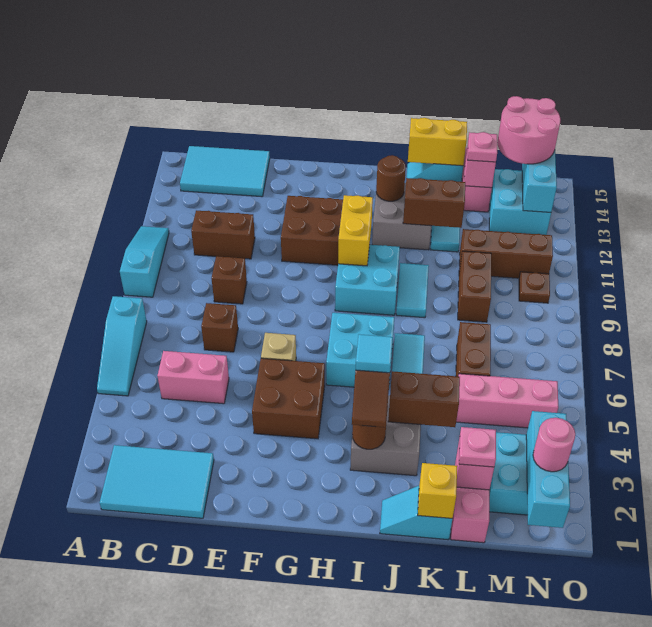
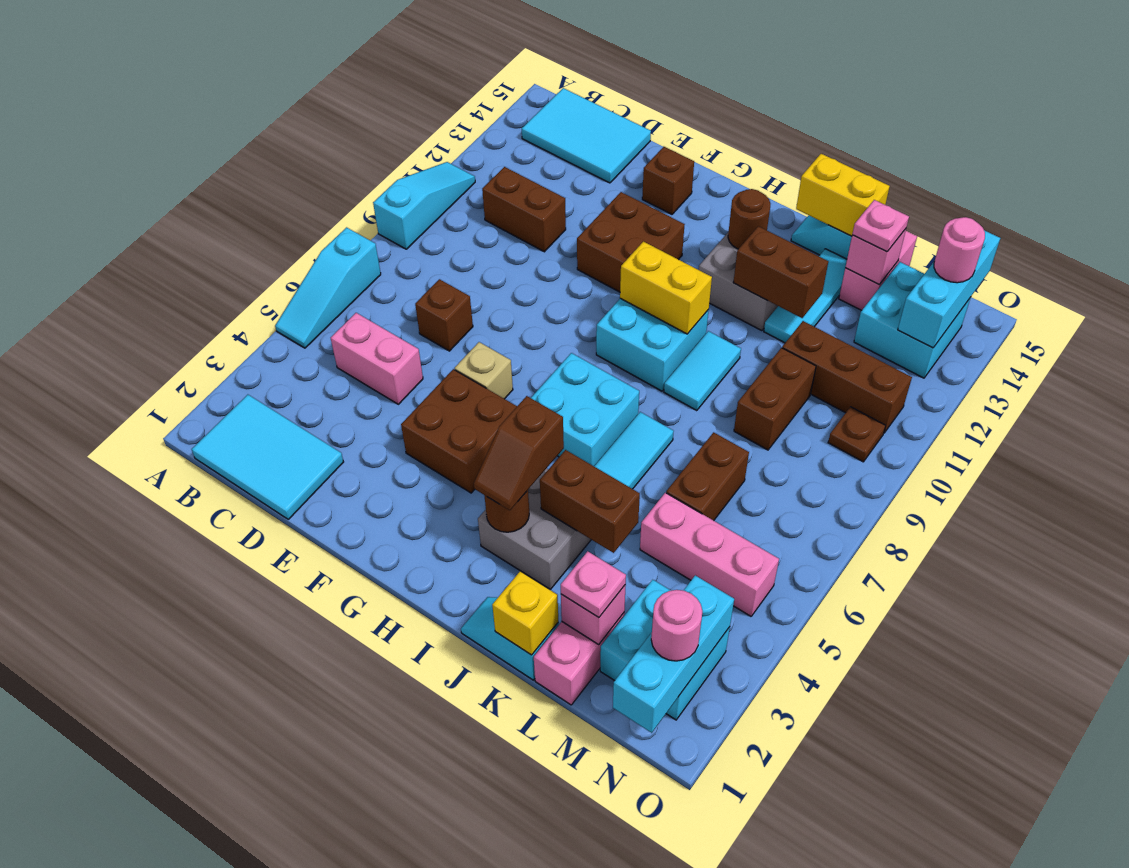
brown 1x1 brick [212,256,247,304] -> brown 1x1 brick moved to [642,147,694,214]
yellow 1x2 brick [338,195,373,266] -> yellow 1x2 brick turned to [620,242,712,334]
cyan 1x1 tile [356,334,393,373] -> none
pink 2x2 round brick [497,96,561,164] -> pink 1x1 round brick [934,217,985,283]

